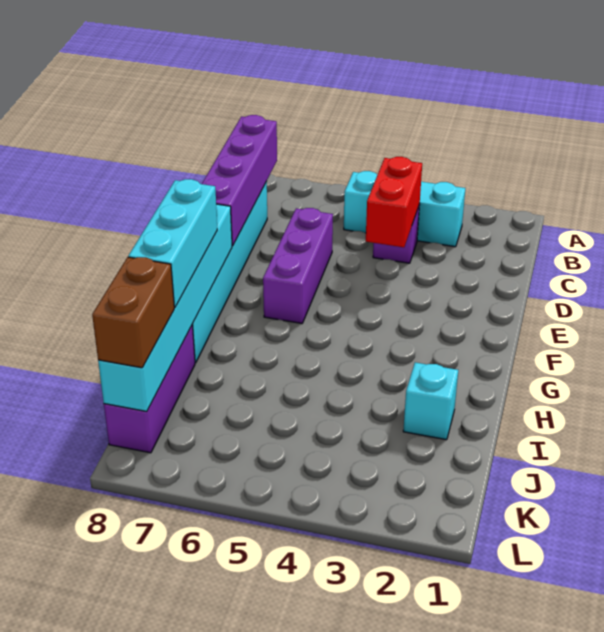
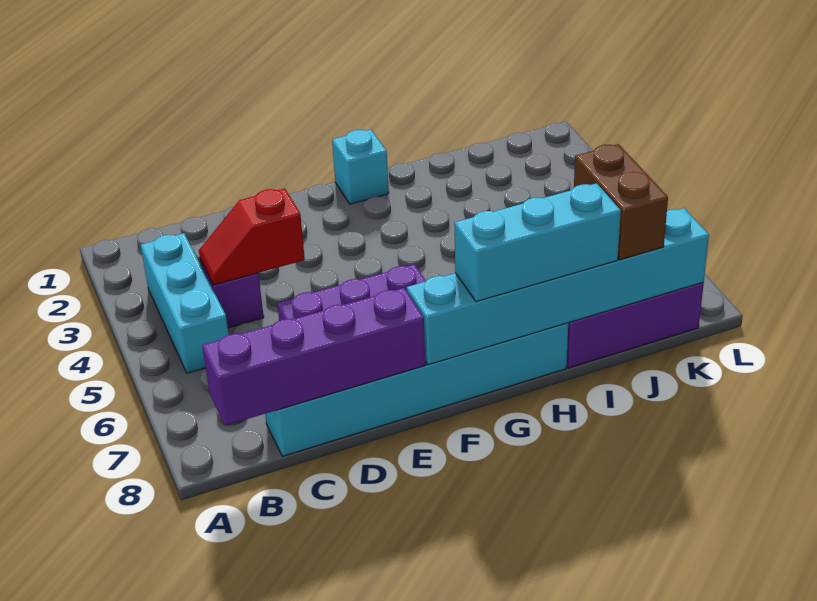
red 1x2 brick [366,157,422,247] -> red 1x2 slope [199,188,305,285]
cyan 1x1 brick [403,362,458,440] -> cyan 1x1 brick moved to [332,130,389,204]
brown 1x2 brick [92,257,174,368] -> brown 1x2 brick turned to [574,144,668,260]

